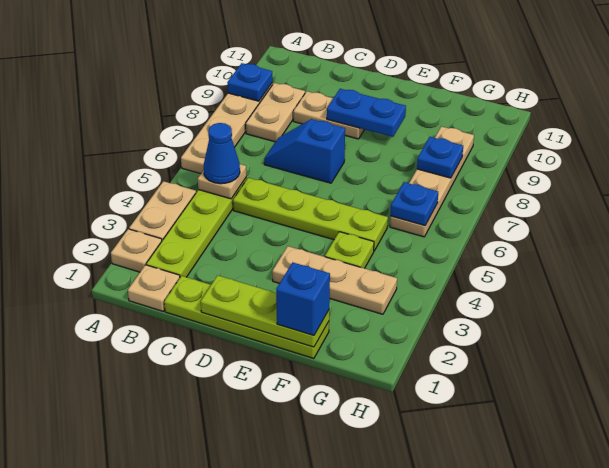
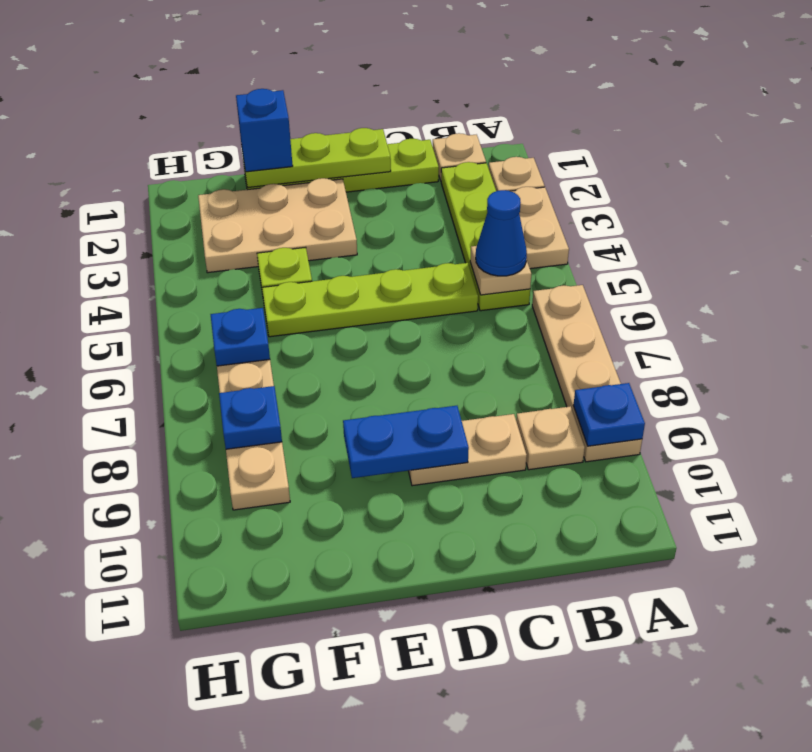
tan 1x2 plate [246,83,305,142] -> tan 1x1 plate [516,406,585,470]
blue 1x2 slope [264,119,345,183] -> none
tan 1x3 plate [272,246,397,314] -> tan 2x3 plate [198,178,357,273]

